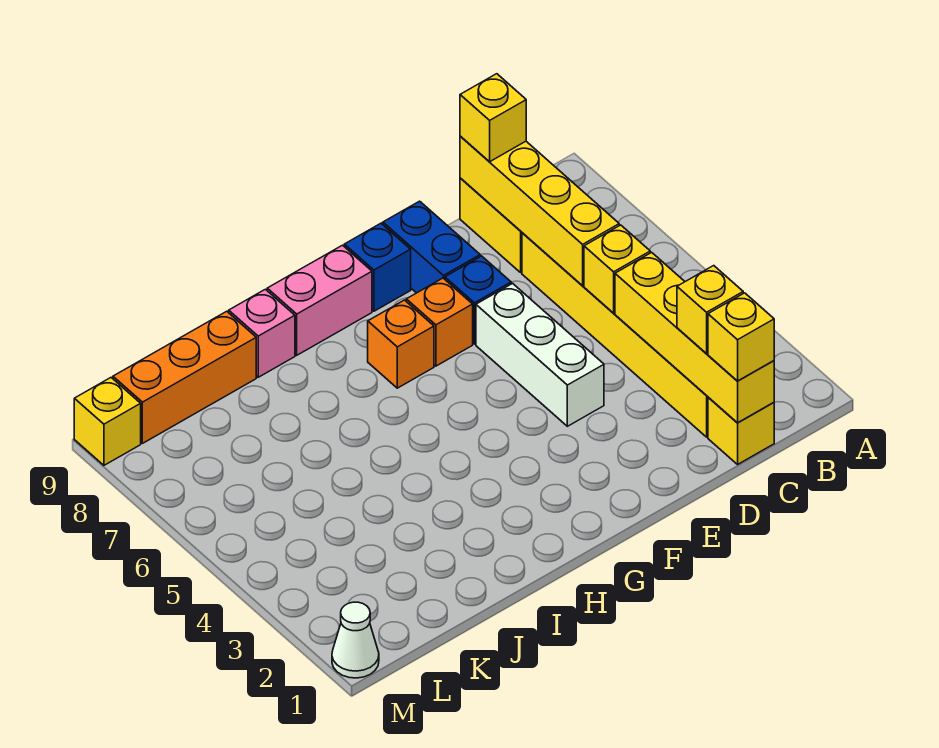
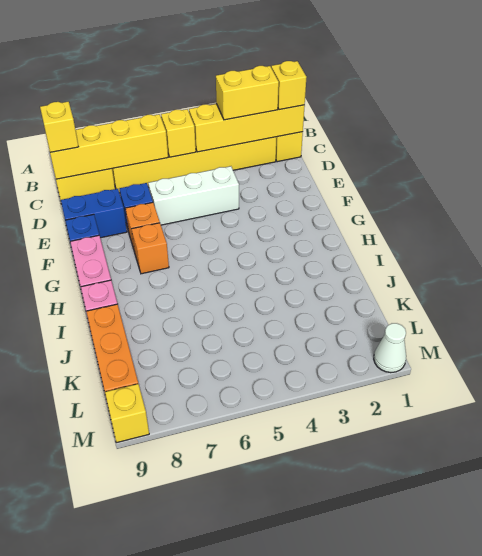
yellow 1x1 brick [677,266,743,353] -> yellow 1x2 brick [216,66,279,120]

